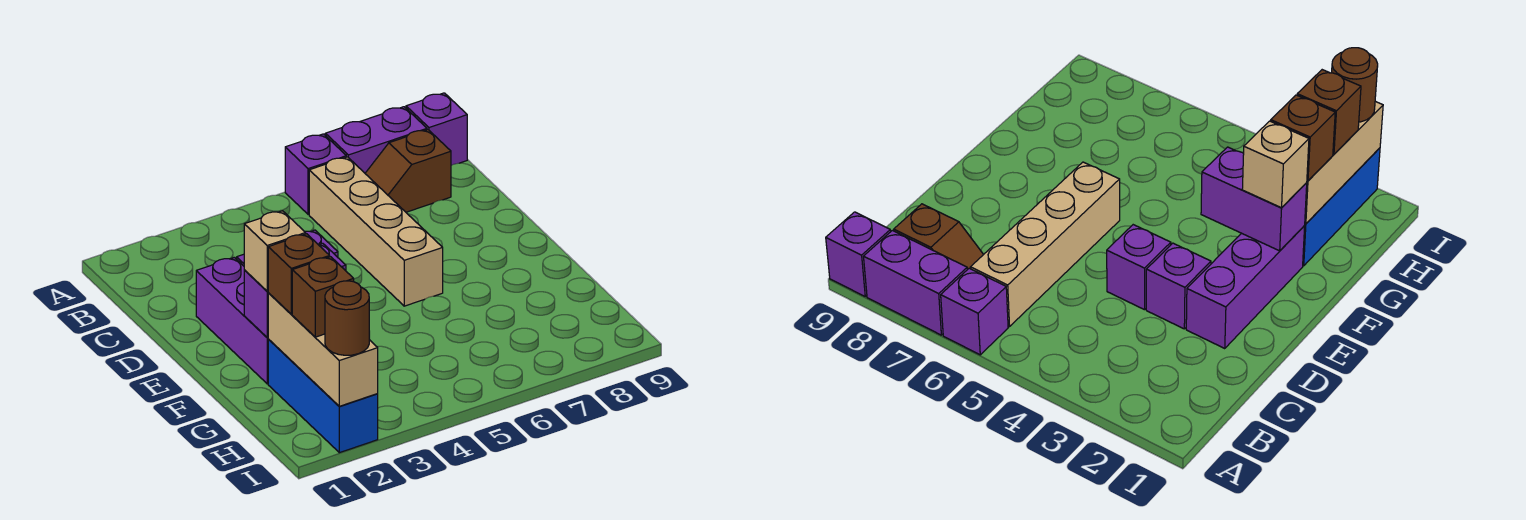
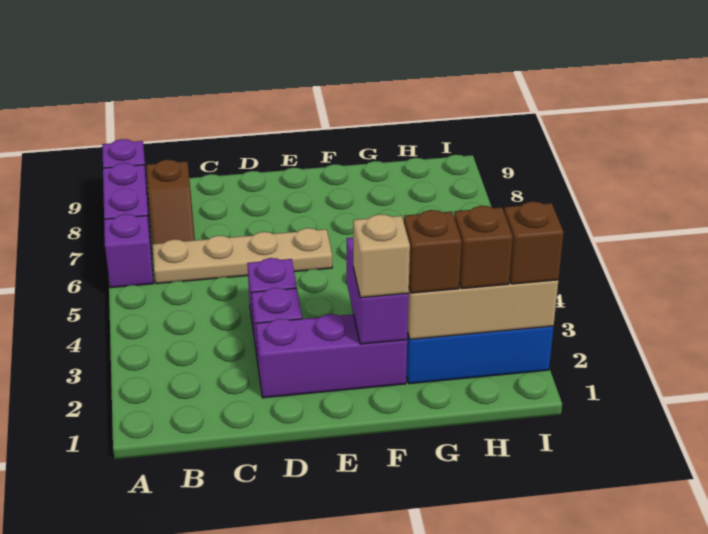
tan 1x4 brick [309,157,443,306] -> tan 1x4 plate [153,228,332,284]
brown 1x1 round brick [325,281,369,355] -> brown 1x1 brick [504,202,564,284]

